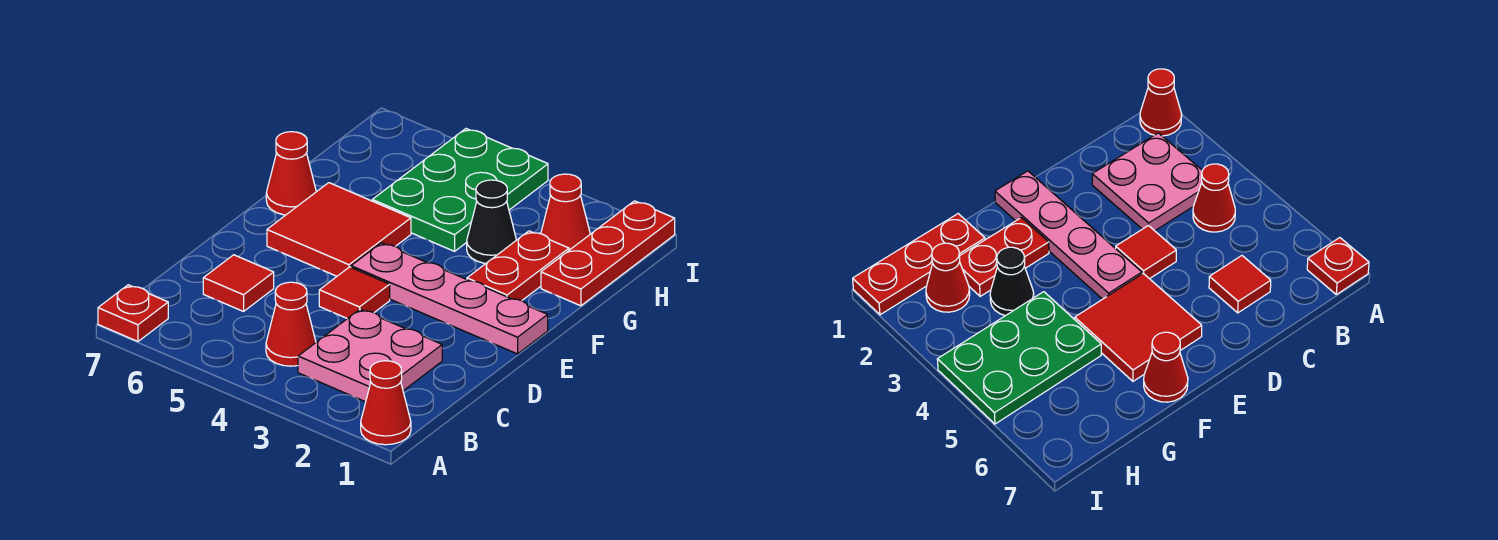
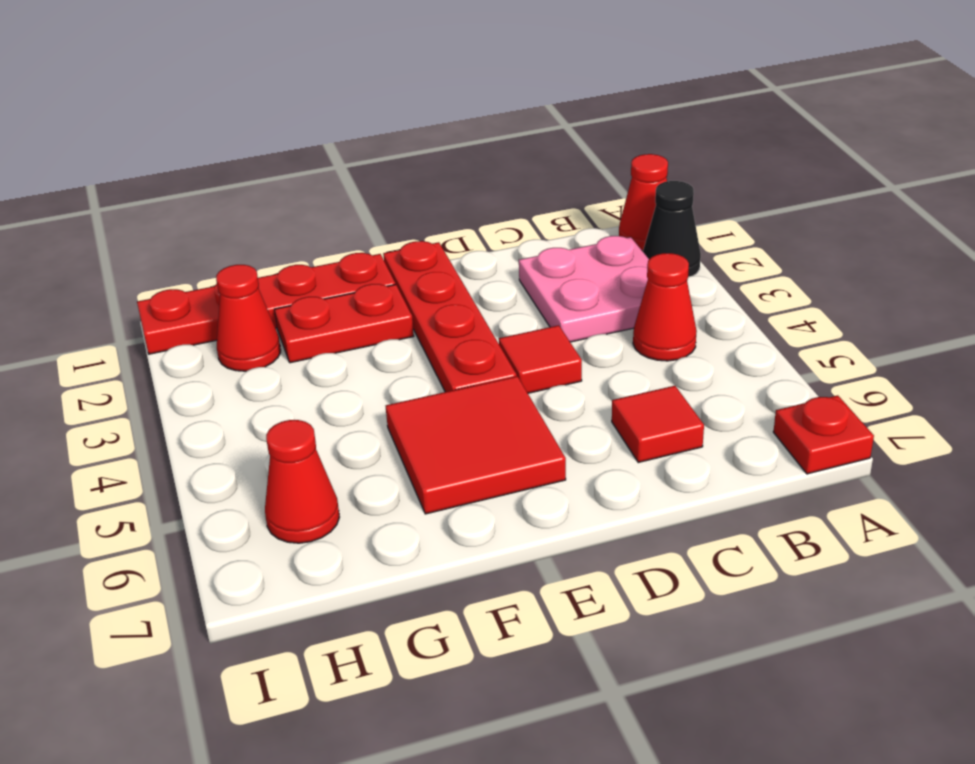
pink 1x4 plate [351,243,548,354] -> red 1x4 plate [383,241,517,392]
red 1x1 cone [266,132,316,215] -> red 1x1 cone moved to [265,420,339,543]
red 1x3 plate [541,201,675,306] -> red 1x4 plate [137,253,395,354]
black 1x1 cone [467,180,516,263] -> black 1x1 cone moved to [643,181,701,277]
green 2x3 plate [372,129,548,251] -> none

